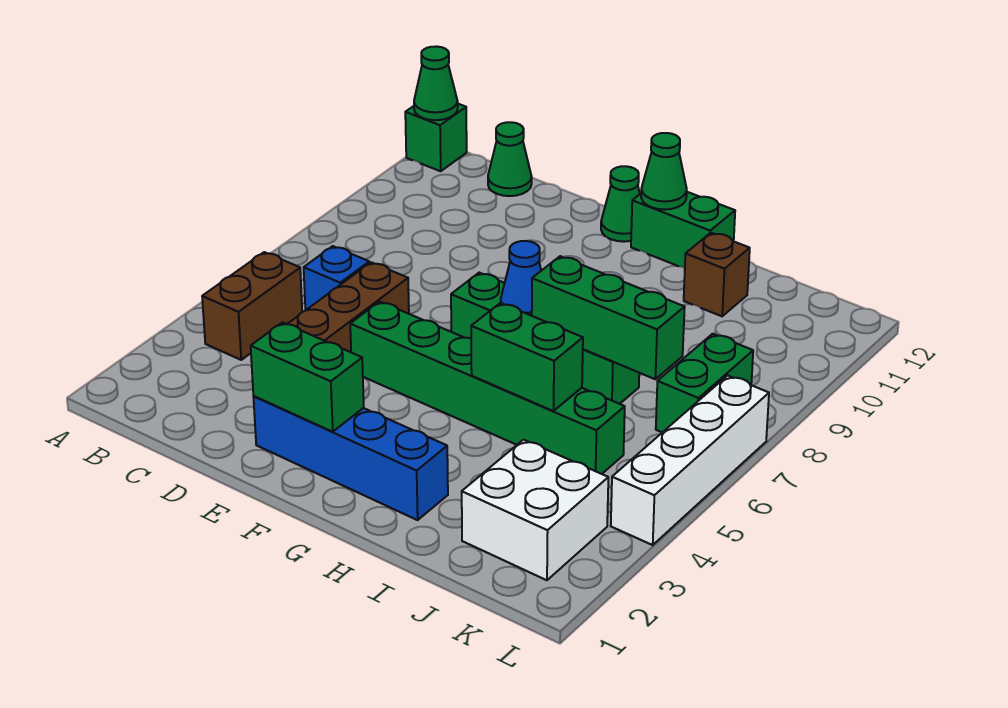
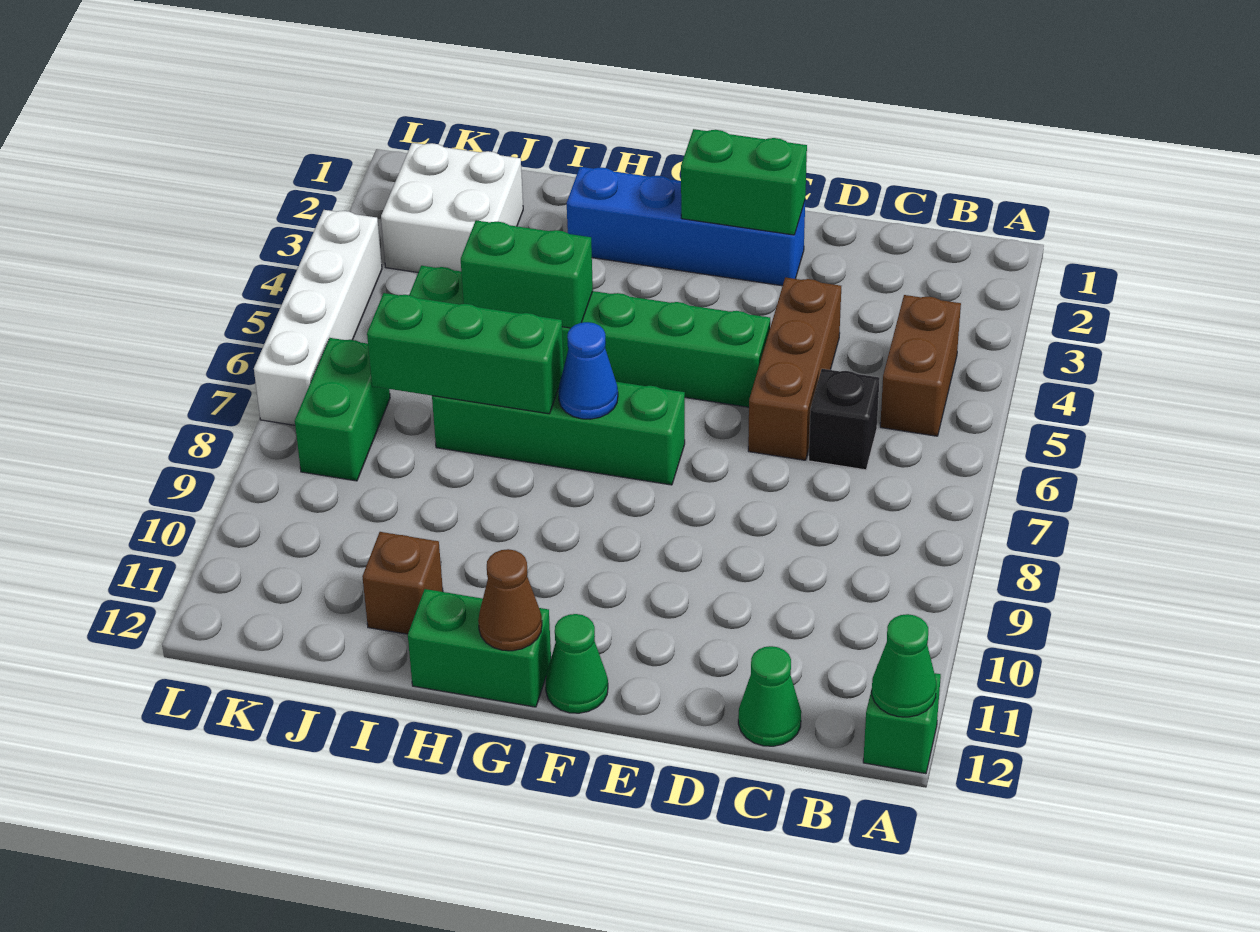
blue 1x1 brick [304,246,369,311] -> black 1x1 brick [809,369,880,470]
green 1x1 cone [641,133,687,210] -> brown 1x1 cone [478,549,542,651]

